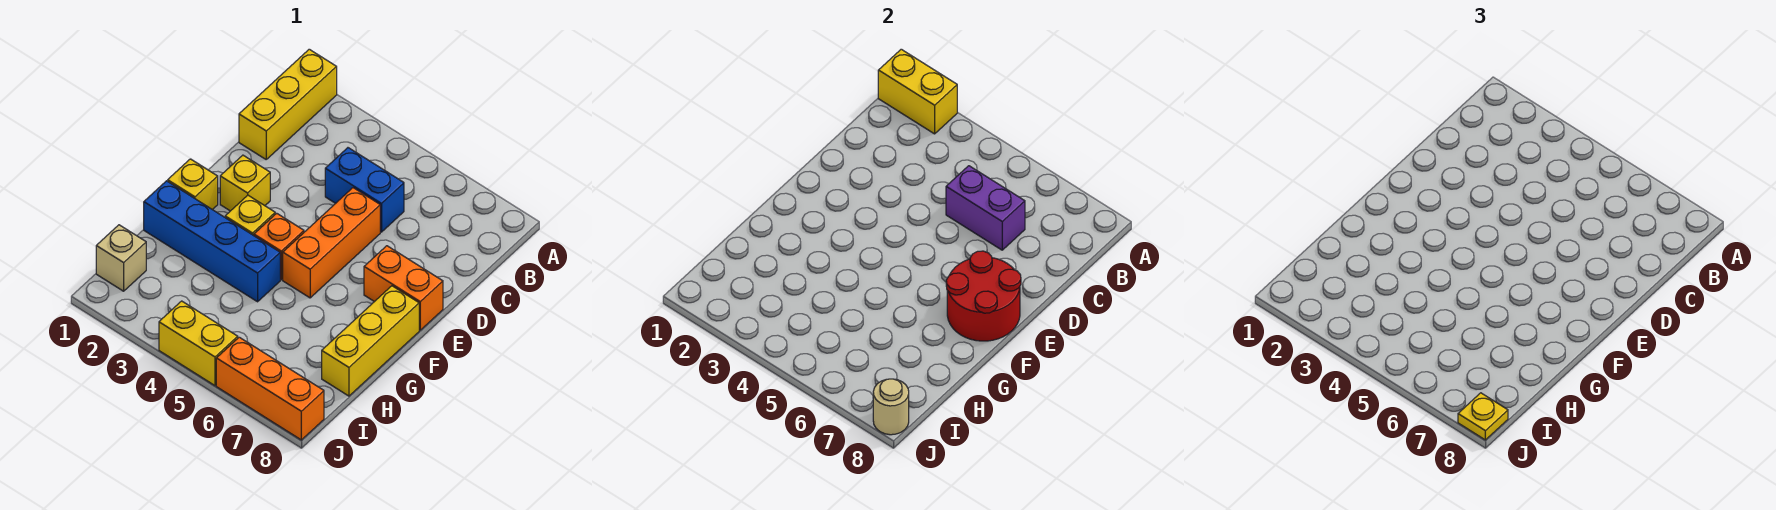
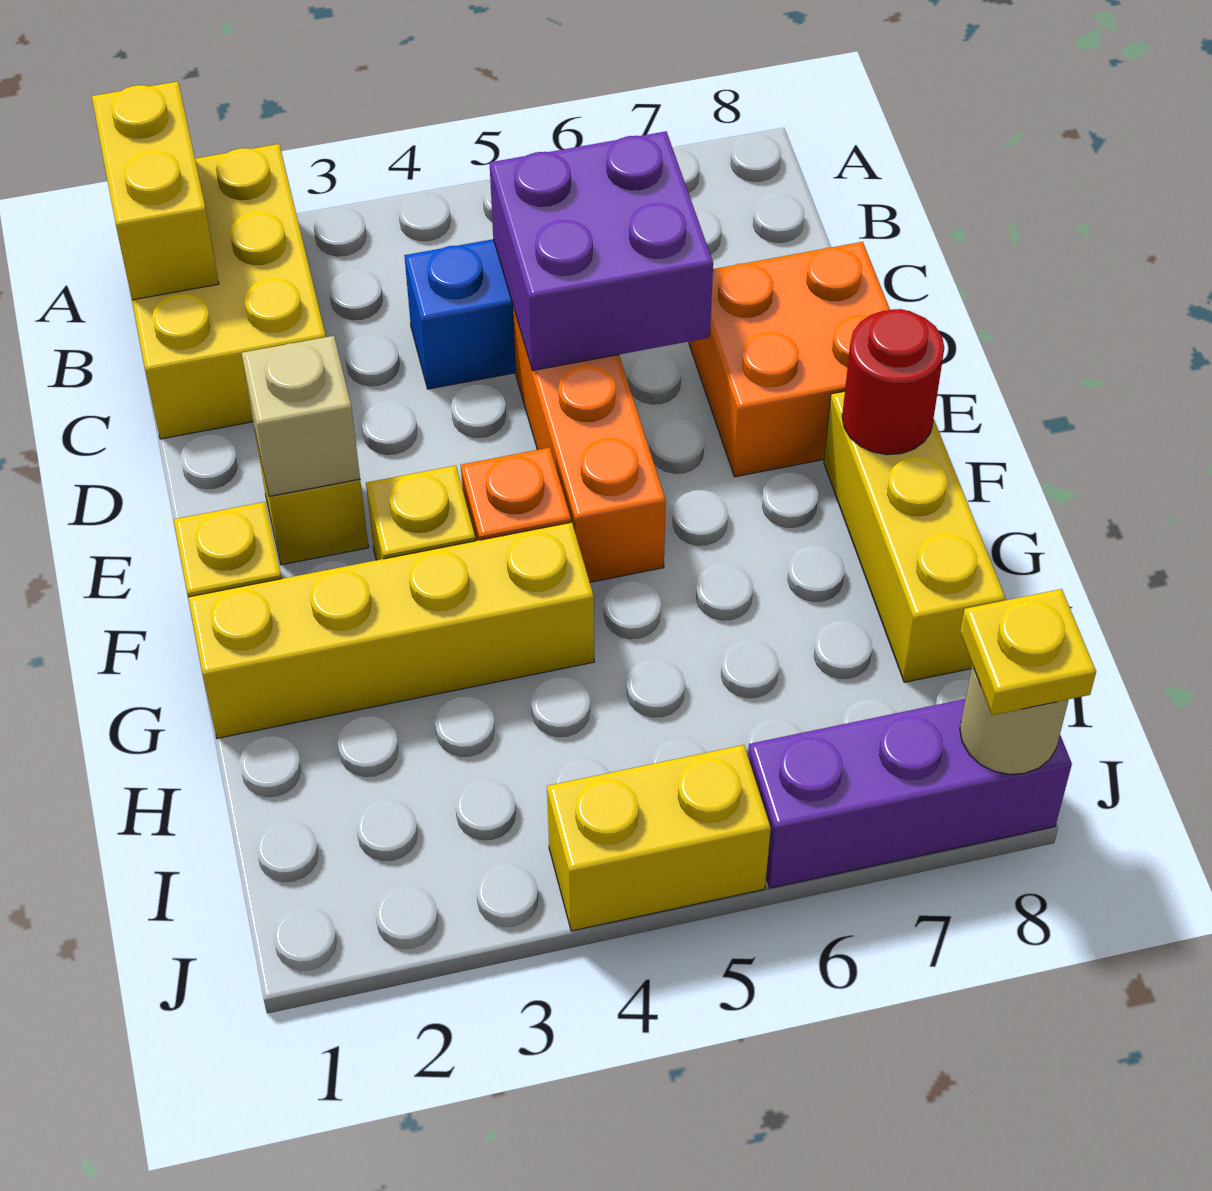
yellow 1x3 brick [239,49,337,159] -> yellow 2x3 brick [132,144,326,439]
yellow 1x2 brick [878,49,957,134] -> yellow 1x2 brick turned to [92,81,219,300]
purple 1x2 brick [946,166,1025,250] -> purple 2x2 brick [490,131,713,371]
orange 1x2 brick [364,246,443,330] -> orange 2x2 brick [689,242,890,477]
red 2x2 round brick [946,251,1021,341] -> red 1x1 round brick [842,309,944,455]
blue 1x4 brick [144,181,280,302] -> yellow 1x4 brick [188,522,594,738]
tan 1x1 brick [96,225,146,291] -> tan 1x1 brick moved to [242,336,360,496]
orange 1x3 brick [216,337,324,440] -> purple 1x3 brick [748,699,1072,888]

